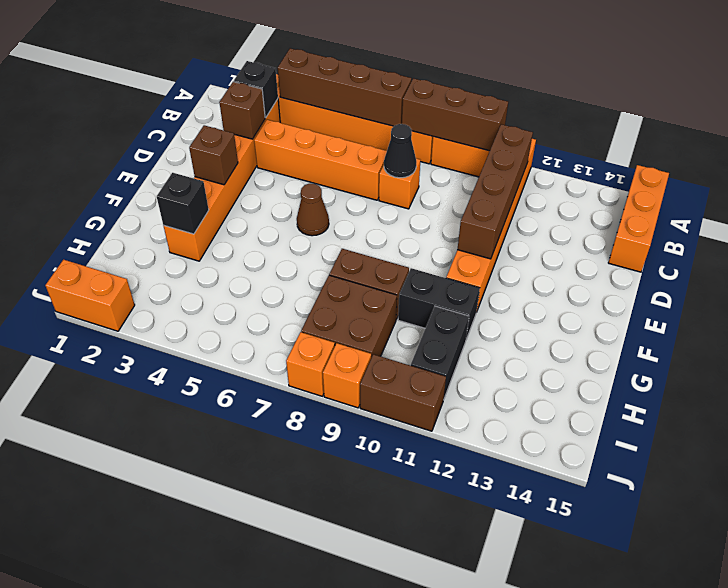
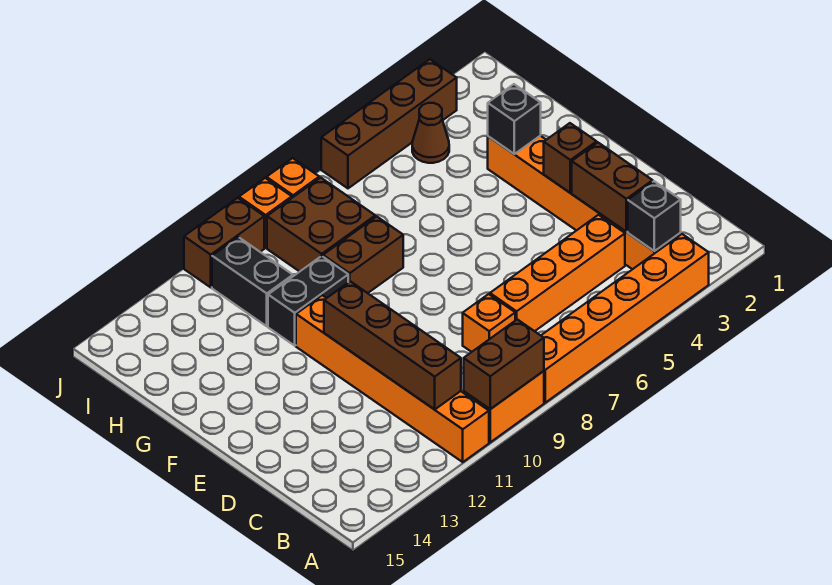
brown 1x4 brick [278,48,412,126] -> brown 1x4 brick moved to [321,59,457,188]
brown 1x3 brick [402,78,508,151] -> brown 1x2 brick [464,319,544,409]
orange 1x3 brick [608,165,669,272] -> none
brown 1x1 brick [219,82,265,139] -> brown 1x2 brick [572,143,653,232]
black 1x1 cone [384,124,416,178] -> none
brown 1x1 cone [297,183,329,236] -> brown 1x1 cone moved to [412,103,449,163]
orange 1x2 brick [45,260,135,331] -> none

